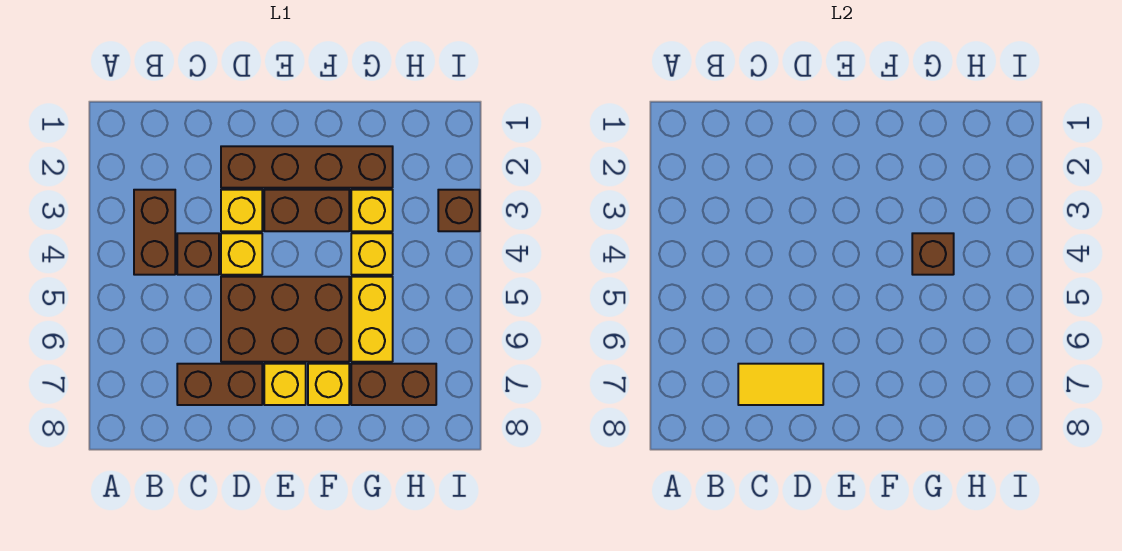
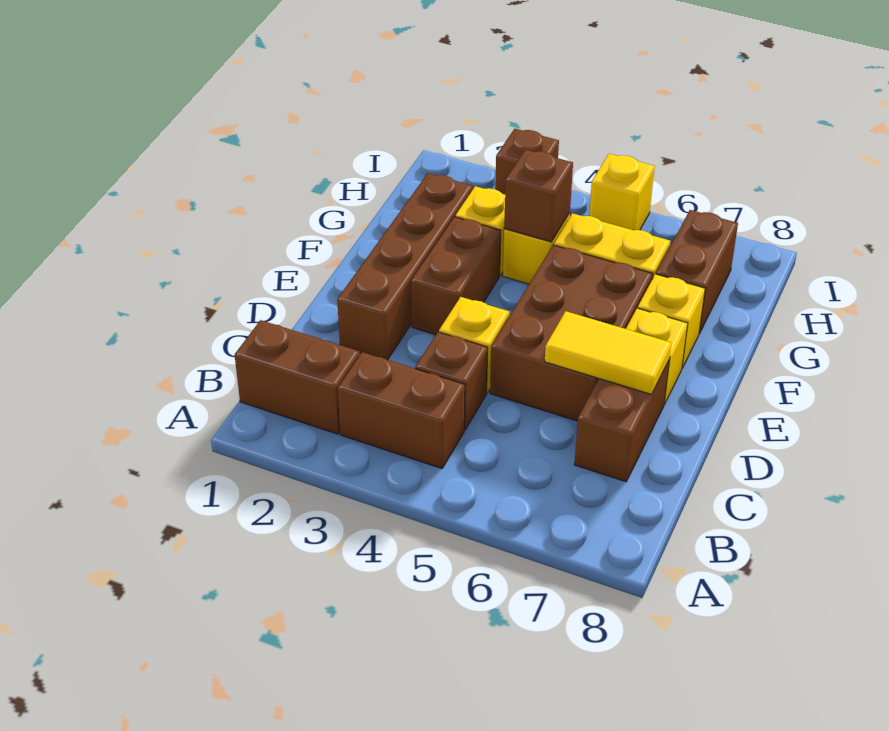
none -> brown 1x2 brick [235,320,360,434]
yellow 1x2 tile [738,364,823,405] -> yellow 1x2 tile turned to [545,311,672,394]
yellow 1x1 brick [221,190,262,231] -> yellow 1x1 brick moved to [589,154,655,230]

